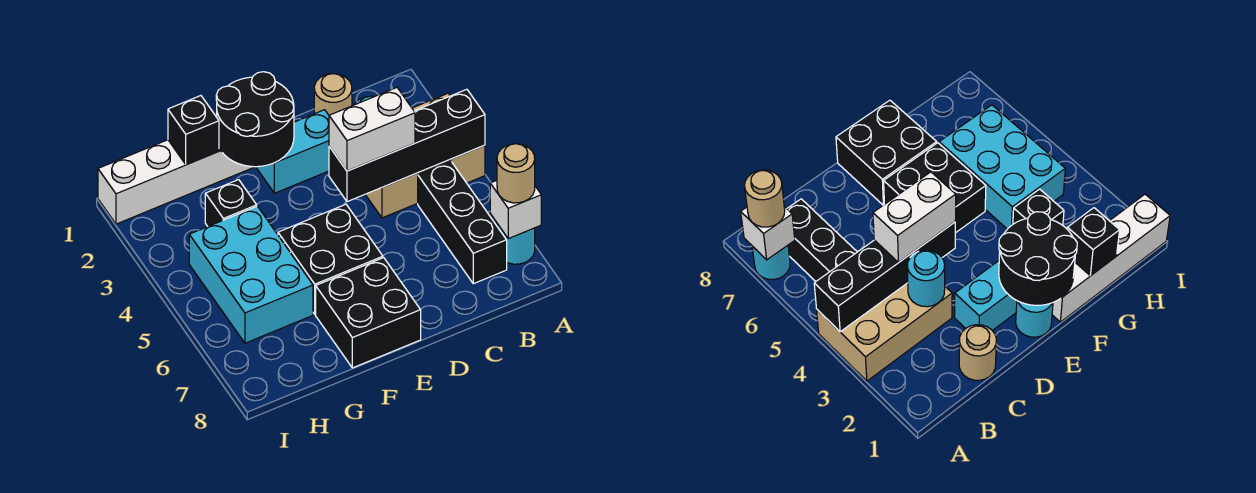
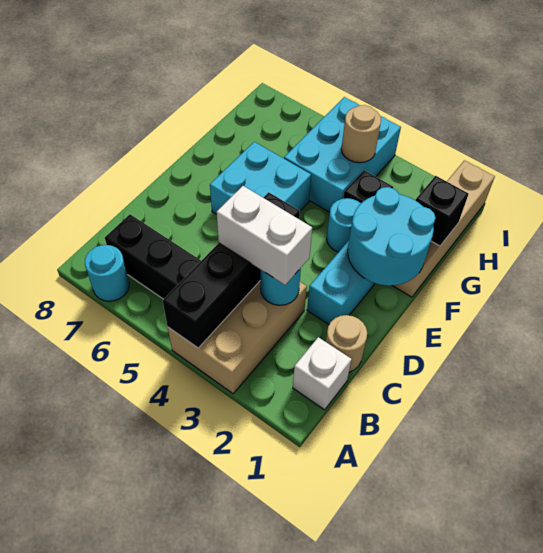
white 1x1 brick [490,180,541,239] -> white 1x1 brick moved to [293,337,352,410]
tan 1x1 round brick [497,144,535,203] -> tan 1x1 round brick moved to [341,105,381,163]
white 1x2 brick [329,88,415,171] -> white 1x2 brick turned to [217,186,312,285]
cyan 1x1 round brick [1016,301,1053,337] -> cyan 1x1 round brick moved to [327,198,361,252]
black 2x2 round brick [216,72,294,167] -> cyan 2x2 round brick [348,187,436,286]
black 2x2 brick [278,204,383,314] -> cyan 2x2 brick [210,142,311,215]
black 2x2 brick [316,258,421,368] -> none
white 1x4 brick [98,140,254,224] -> tan 1x4 brick [392,160,495,297]
cyan 2x3 brick [189,206,313,343] -> cyan 2x3 brick turned to [284,97,401,212]

